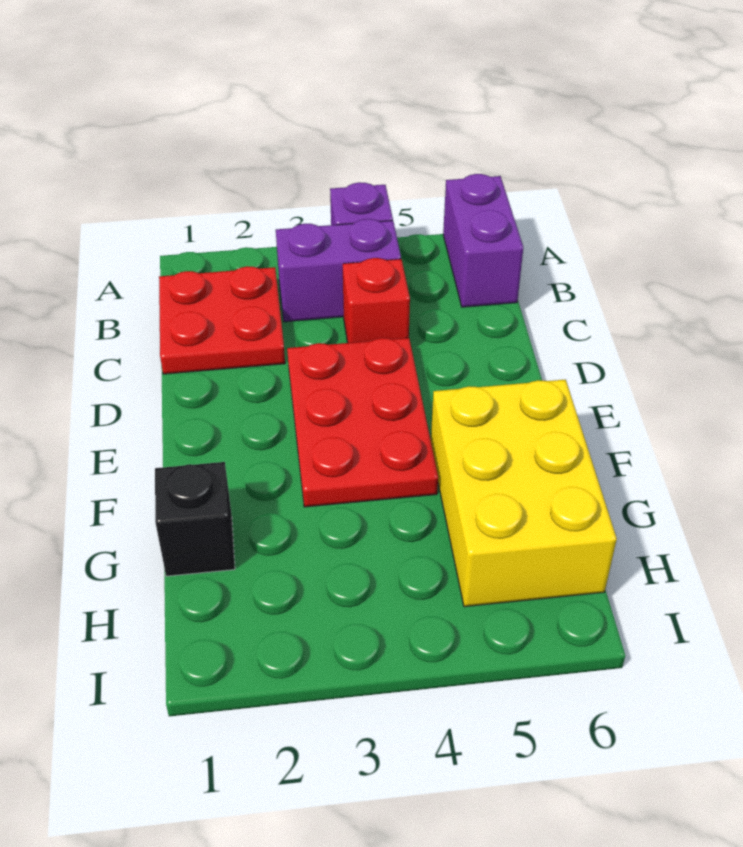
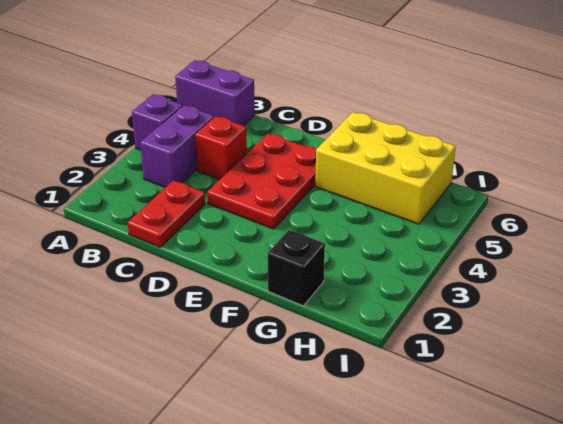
red 2x2 plate [159,266,285,374] -> red 1x2 plate [128,180,205,247]
red 2x3 plate [287,338,438,507] -> red 2x3 plate turned to [207,133,316,229]

